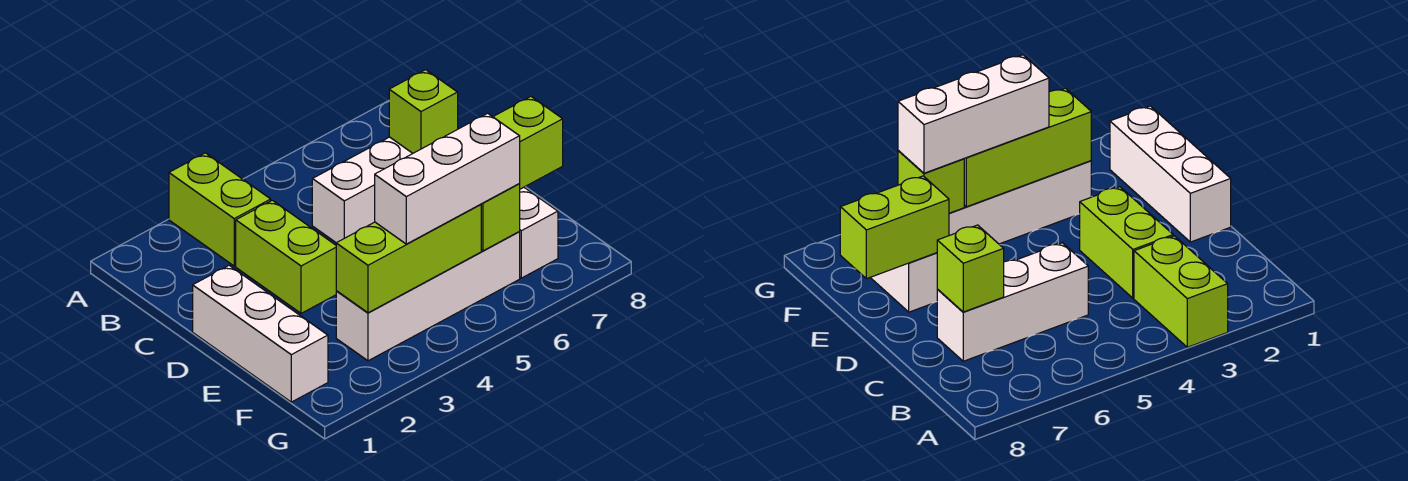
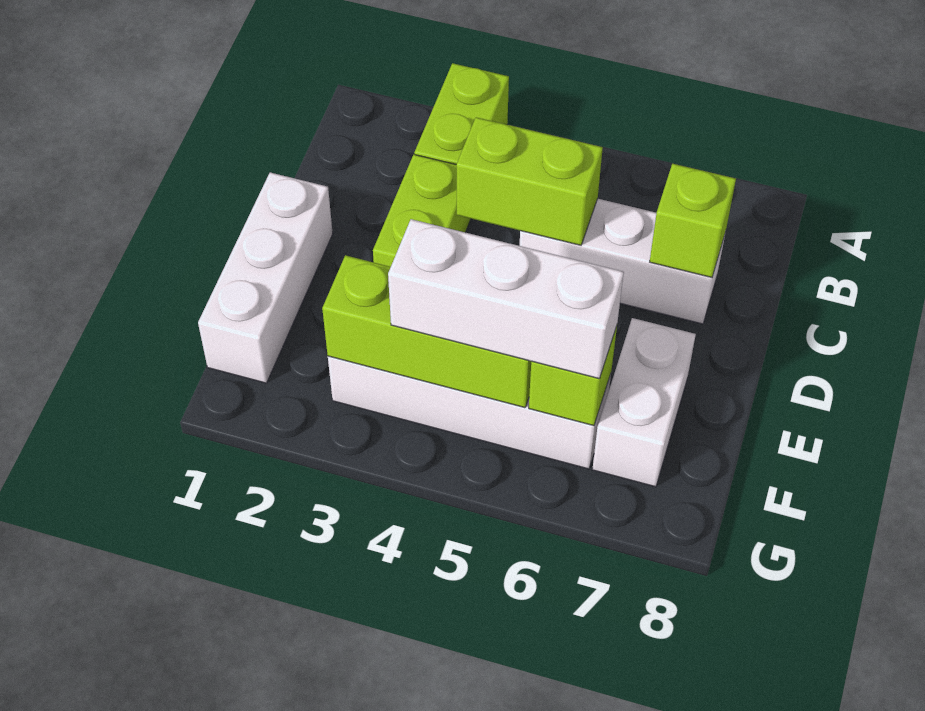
lime 1x2 brick [493,96,563,189] -> lime 1x2 brick moved to [456,117,603,245]

